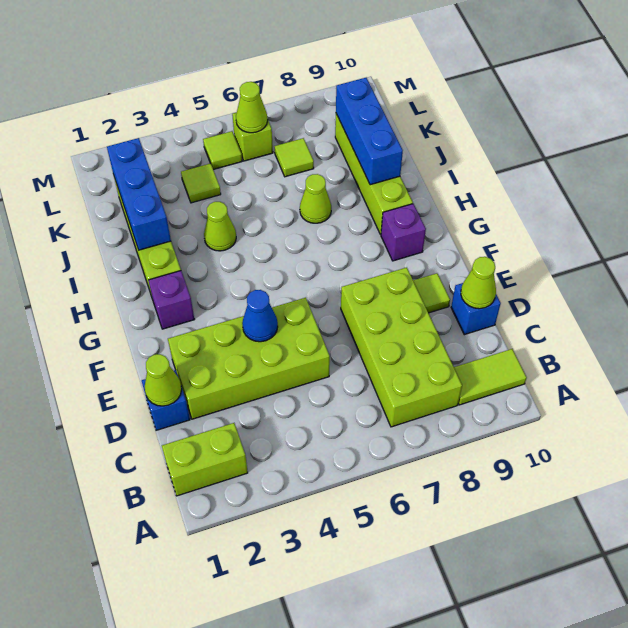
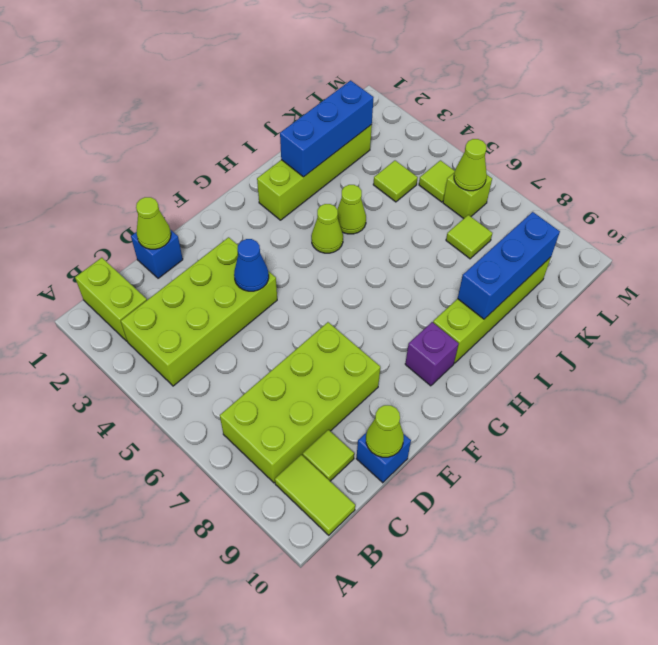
lime 2x4 brick [168,298,330,419] -> lime 2x4 brick turned to [121,237,277,386]
lime 1x1 tile [413,273,450,313] -> lime 1x1 tile moved to [303,430,354,481]
purple 1x1 brick [148,271,194,329] -> none
lime 1x1 cone [300,174,331,223] -> lime 1x1 cone moved to [311,204,343,253]

